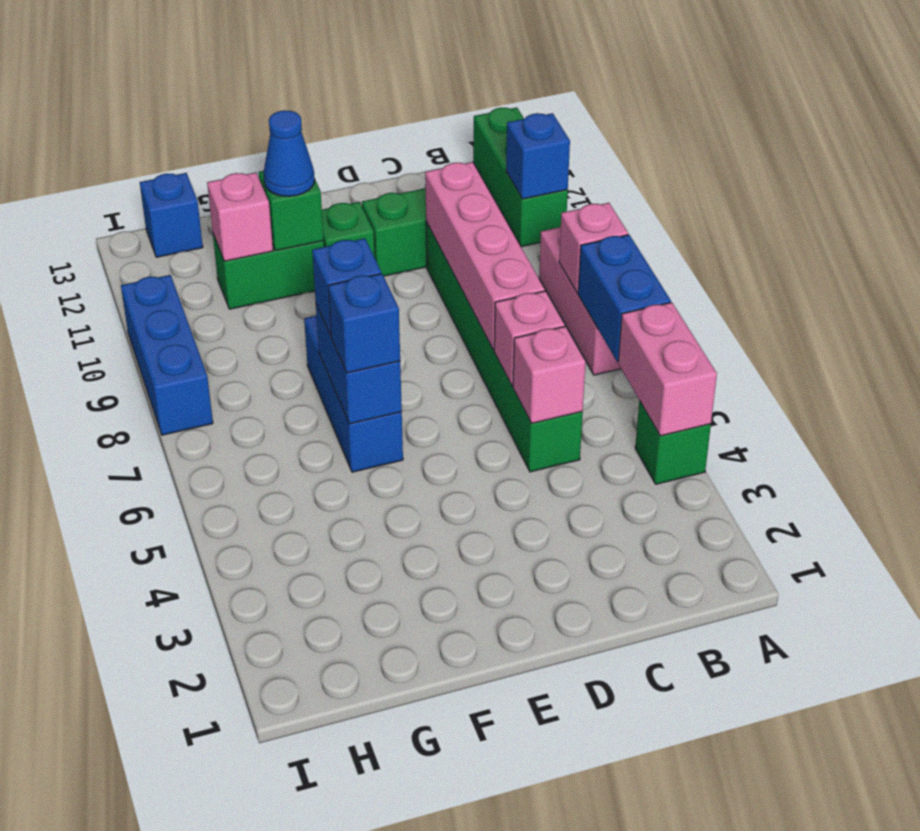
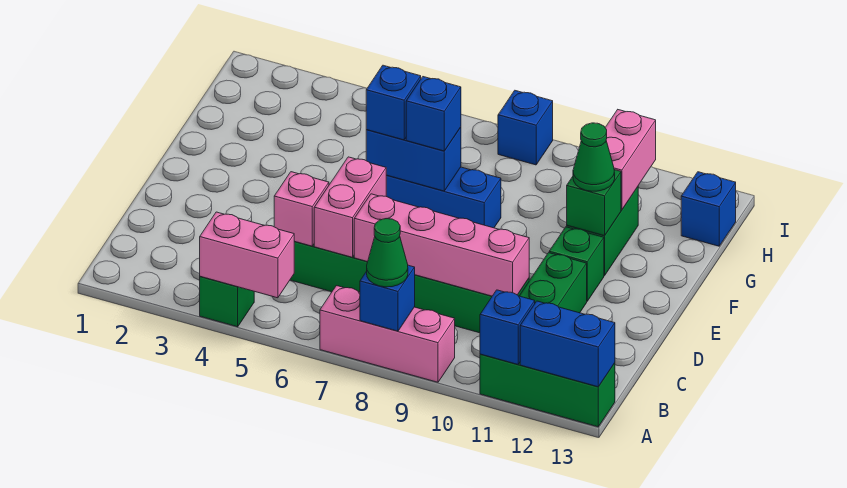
blue 1x2 brick [578,235,671,362] -> blue 1x2 brick moved to [520,301,615,387]
pink 1x1 brick [559,203,628,293] -> blue 1x1 brick [360,265,415,331]
none -> green 1x1 cone [367,219,408,287]
pink 1x1 brick [494,291,565,386] -> pink 1x2 brick [314,157,387,257]
blue 1x1 cone [263,110,315,196] -> green 1x1 cone [573,123,615,191]
pink 1x1 brick [207,172,273,261] -> pink 1x2 brick [605,110,656,210]
blue 1x3 brick [121,275,213,435] -> blue 1x1 brick [498,91,553,165]

